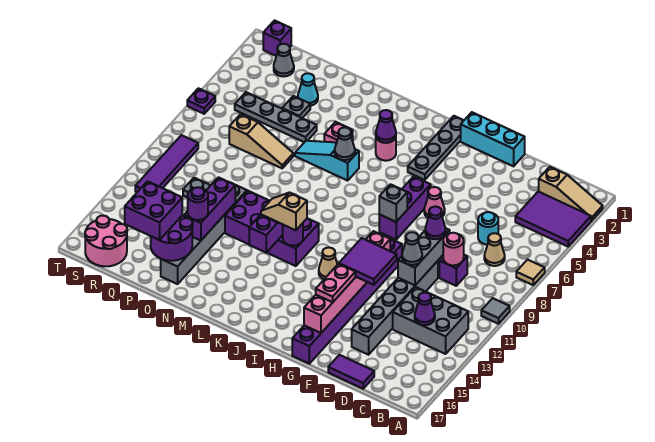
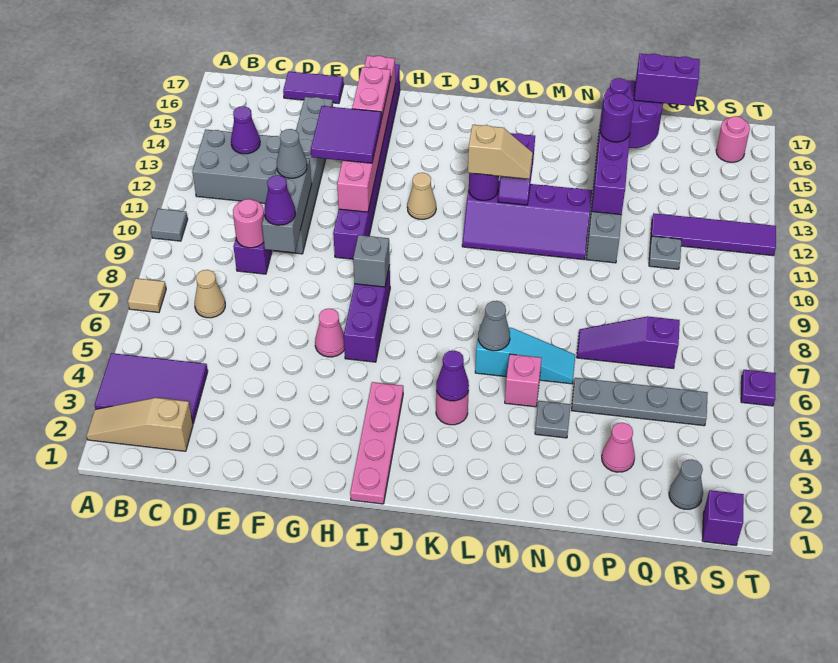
cyan 1x1 round brick [478,212,498,245] -> none
cyan 1x3 brick [461,112,525,166] -> none
grey 1x4 plate [408,116,464,180] -> pink 1x4 plate [350,382,403,504]
purple 2x4 brick [225,191,319,266] -> purple 2x4 slope [462,181,592,260]
tan 1x3 slope [229,114,293,168] -> purple 1x3 slope [577,316,680,368]
cyan 1x1 cone [298,73,318,106] -> pink 1x1 cone [602,423,635,472]
grey 1x1 plate [282,96,310,118] -> grey 1x1 plate moved to [535,401,571,438]
purple 2x2 brick [125,181,182,240] -> purple 1x2 brick [634,54,700,106]
pink 2x2 round brick [85,216,127,266] -> pink 1x1 round brick [716,116,750,162]
purple 1x4 tile [135,135,198,192] -> purple 1x4 tile turned to [651,213,776,256]

